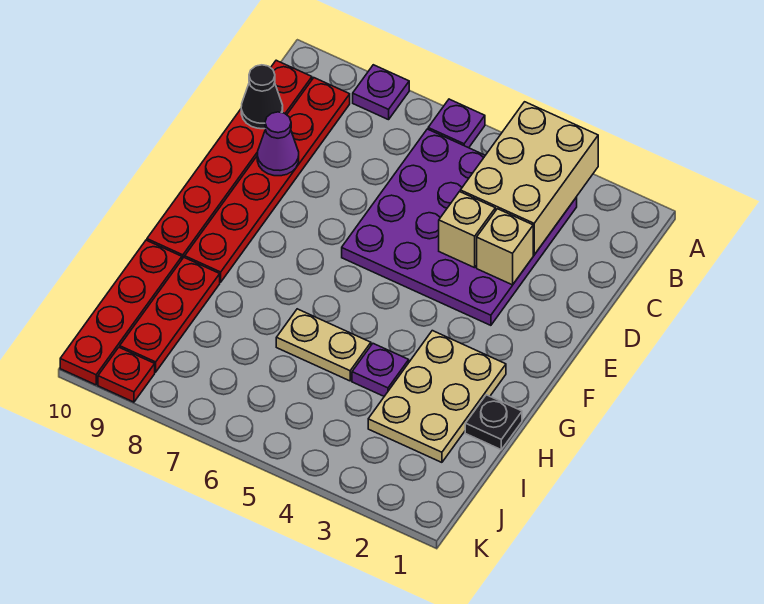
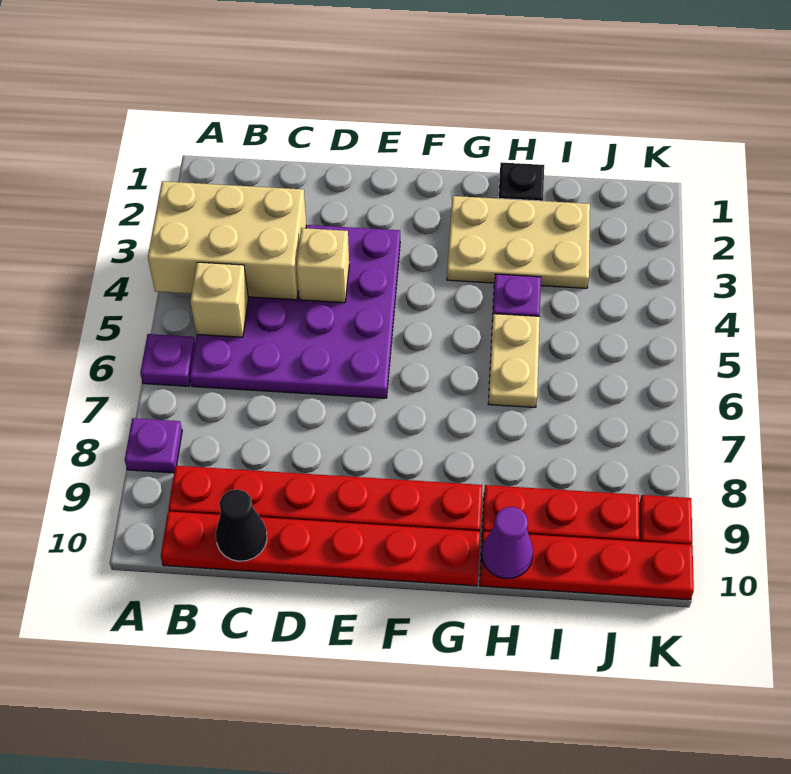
tan 1x1 brick [477,209,533,285] -> tan 1x1 brick moved to [190,262,248,337]
purple 1x1 cone [257,112,299,176] -> purple 1x1 cone moved to [482,507,533,579]

